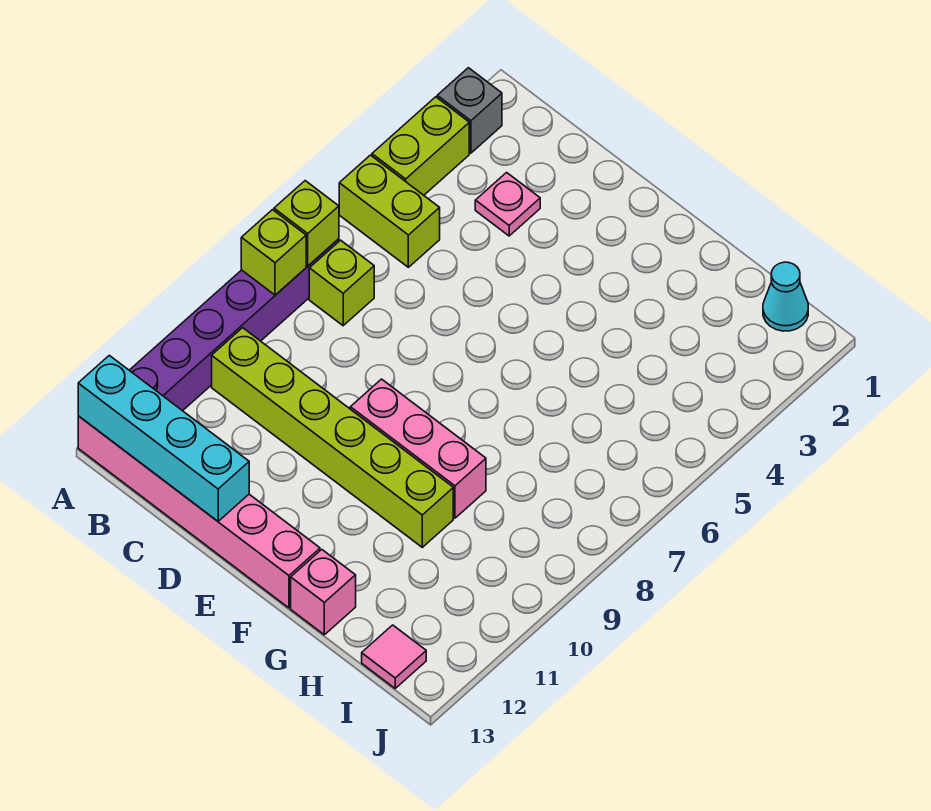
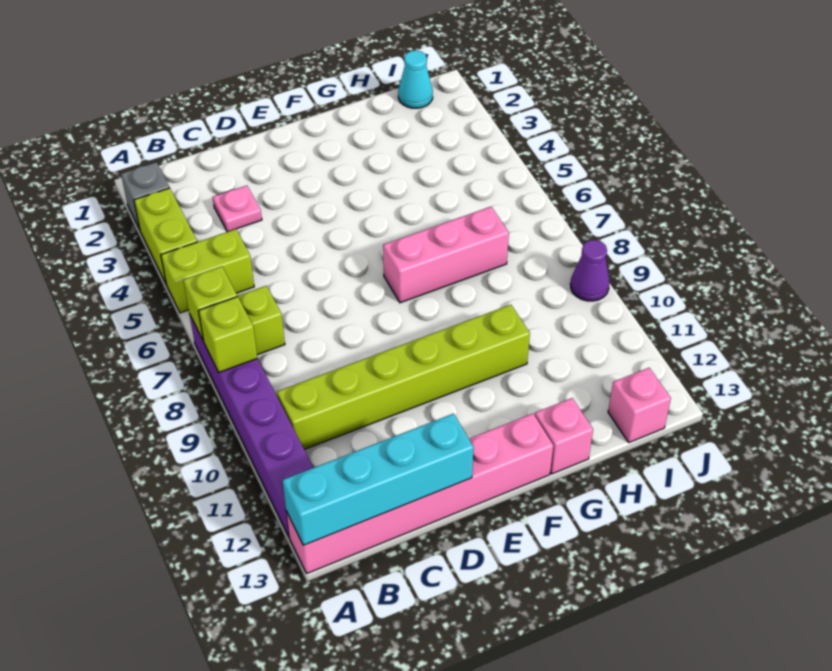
pink 1x3 brick [350,379,486,518] -> pink 1x3 brick moved to [383,207,509,303]
pink 1x1 tile [362,625,426,688] -> pink 1x1 brick [608,368,671,442]
none -> purple 1x1 cone [570,240,609,301]

